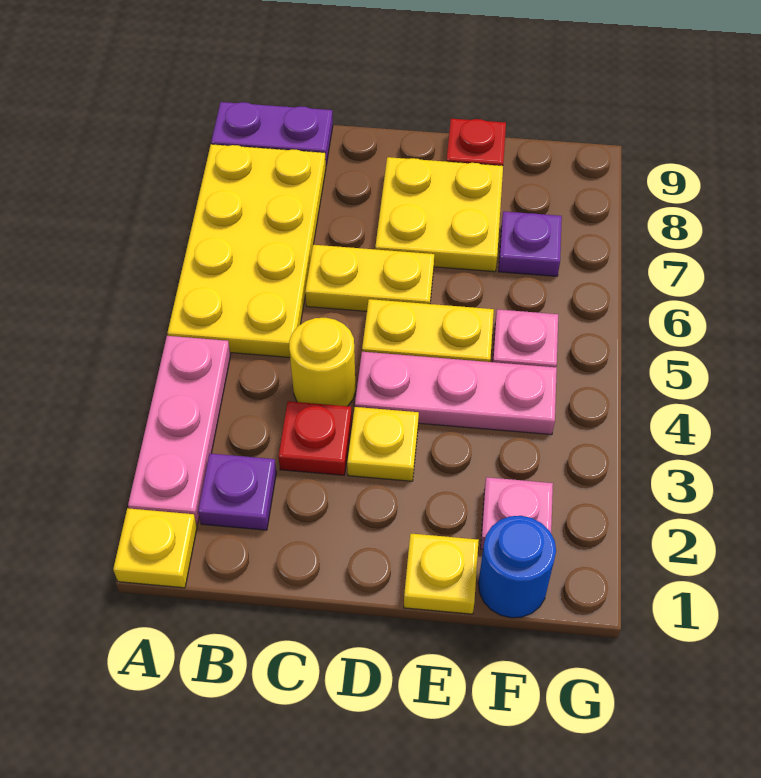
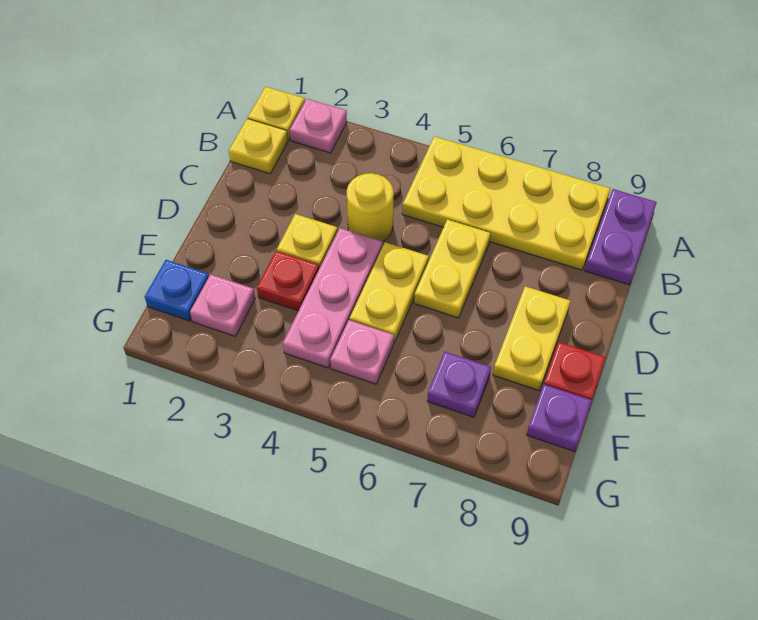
pink 1x3 plate [128,336,231,524] -> pink 1x1 plate [290,99,347,153]
purple 1x1 plate [198,454,276,530] -> purple 1x1 plate moved to [527,384,592,452]
red 1x1 plate [278,401,352,475] -> red 1x1 plate moved to [257,251,319,311]
yellow 2x2 plate [375,157,503,272] -> yellow 1x2 plate [493,286,570,391]
yellow 1x1 plate [404,534,479,614] -> yellow 1x1 plate moved to [229,119,288,174]
blue 1x1 round brick [478,516,556,618] -> blue 1x1 plate [145,260,209,321]

